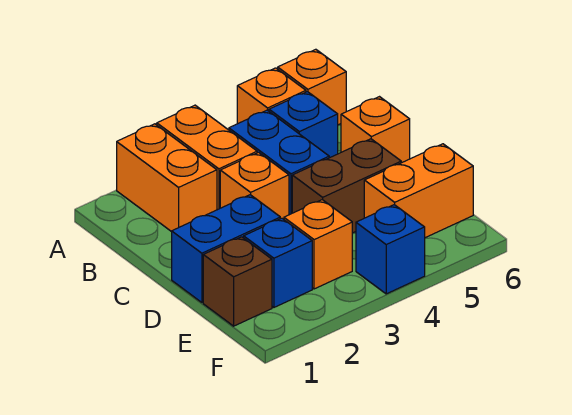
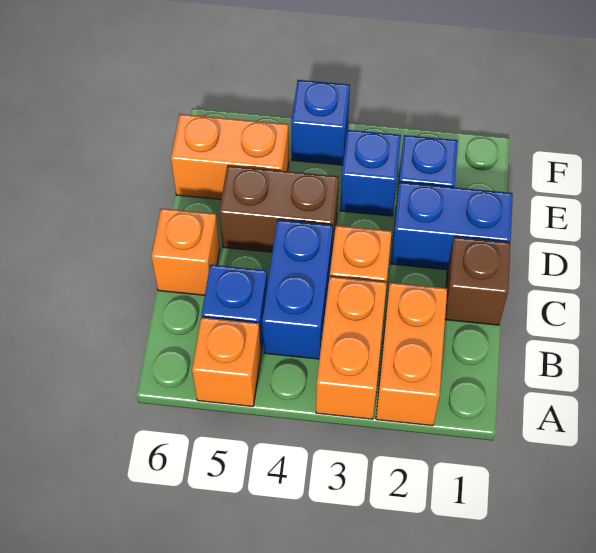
orange 1x1 brick [278,49,346,125] -> none
brown 1x1 brick [203,237,272,326] -> brown 1x1 brick moved to [445,237,510,325]
orange 1x1 brick [284,200,352,289] -> blue 1x1 brick [340,130,401,216]

